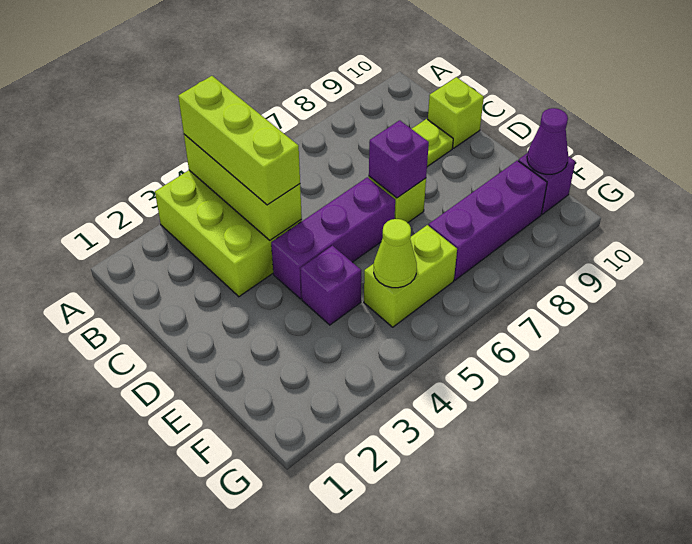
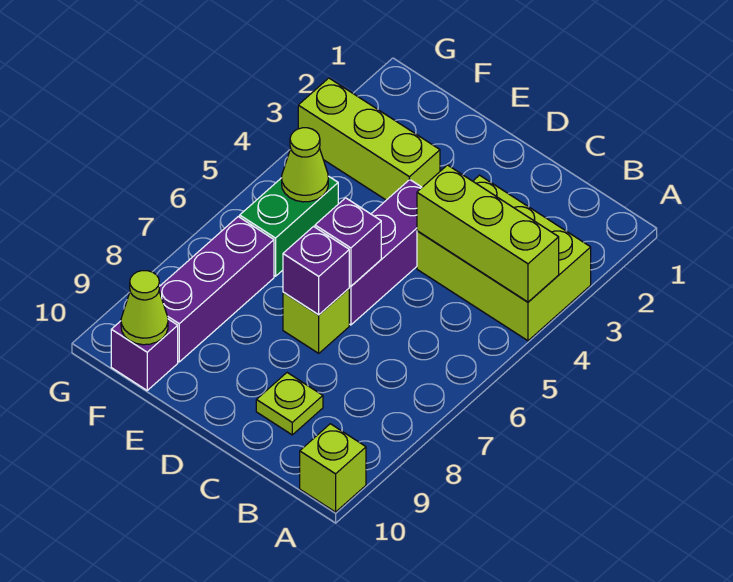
lime 1x3 brick [178,76,300,205] -> lime 1x3 brick moved to [298,78,440,200]
lime 1x1 brick [428,77,484,148] -> lime 1x1 brick moved to [300,424,366,512]
purple 1x1 brick [300,246,361,325] -> purple 1x1 brick moved to [315,198,381,286]
lime 1x2 brick [364,225,457,327] -> green 1x2 brick [240,176,338,276]
purple 1x1 cone [527,108,568,174] -> lime 1x1 cone [121,271,168,345]

